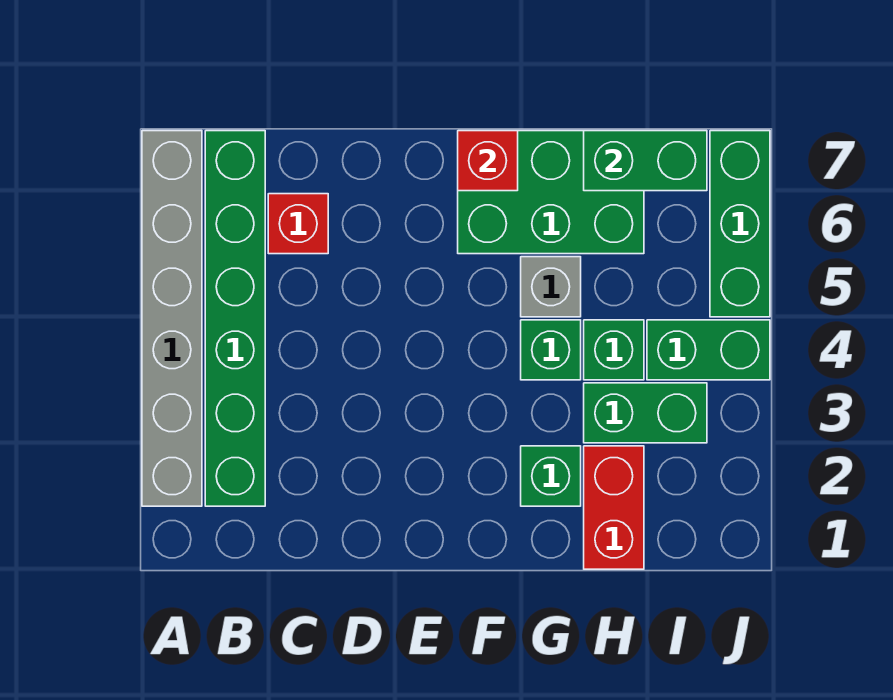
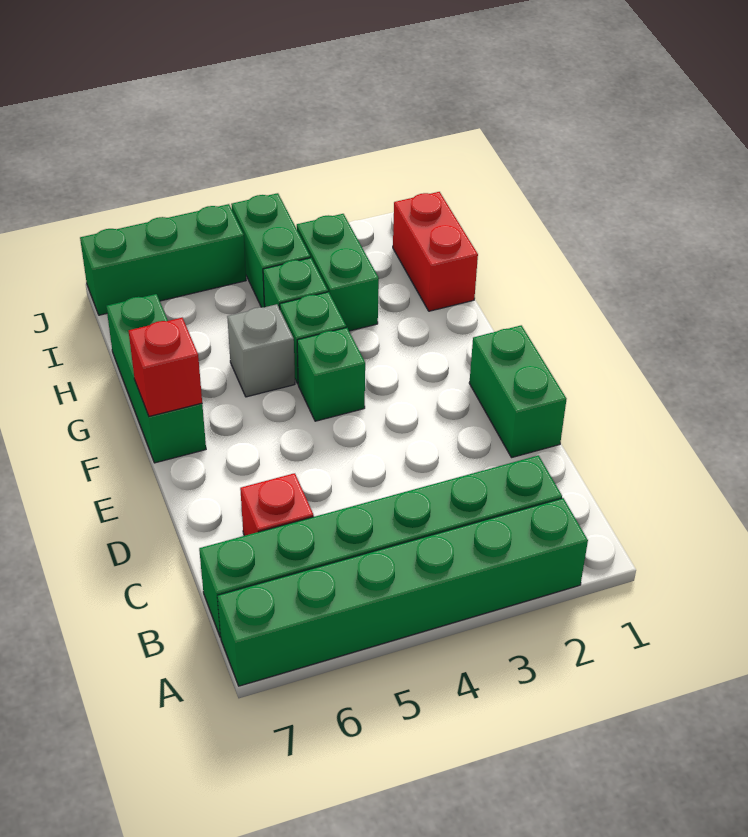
grey 1x6 brick [142,131,202,506] -> green 1x6 brick [217,498,588,686]
green 2x3 brick [458,131,644,254] -> green 1x3 brick [106,294,206,463]
green 1x1 brick [521,446,581,506] -> green 1x1 brick moved to [297,327,365,421]
red 1x2 brick [584,446,644,569] -> red 1x2 brick turned to [393,192,478,311]
green 1x2 brick [584,131,707,191] -> green 1x2 brick moved to [469,325,566,458]

